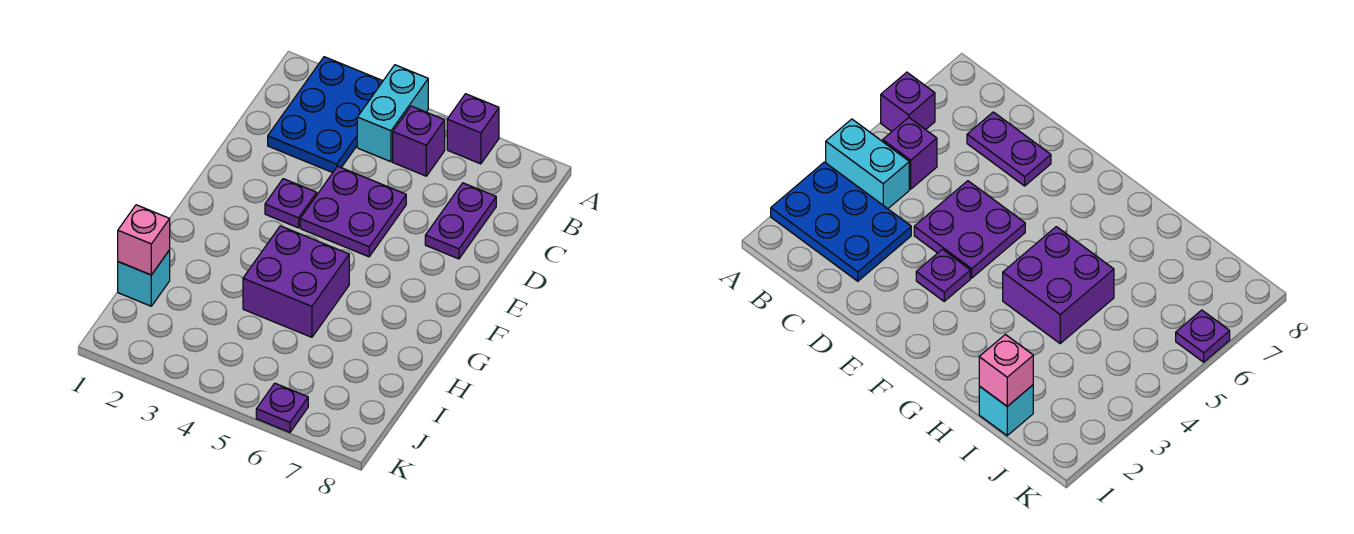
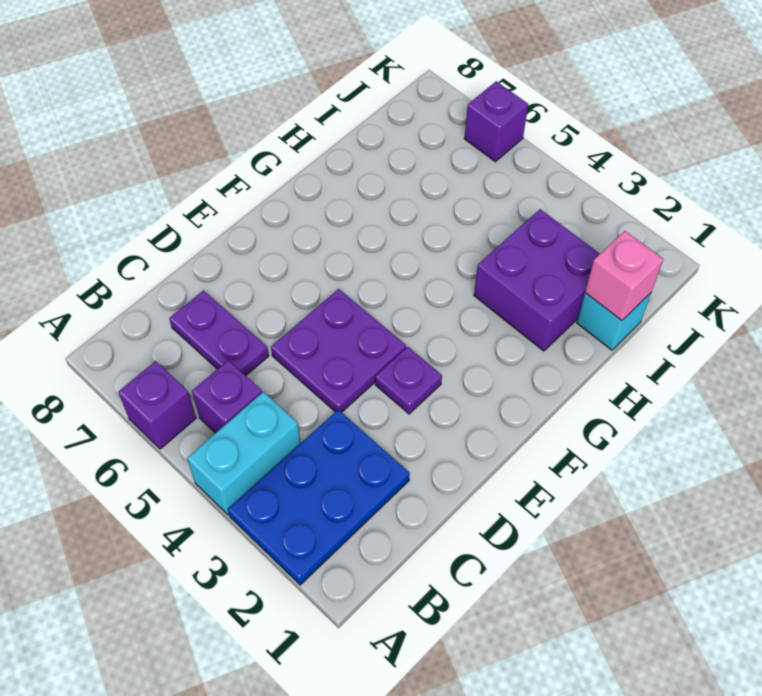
purple 1x2 plate [425,183,496,259] -> purple 1x2 plate turned to [169,290,269,375]
purple 2x2 brick [243,226,349,337] -> purple 2x2 brick moved to [474,209,600,351]
purple 1x1 plate [256,383,308,432] -> purple 1x1 brick [464,81,528,162]

